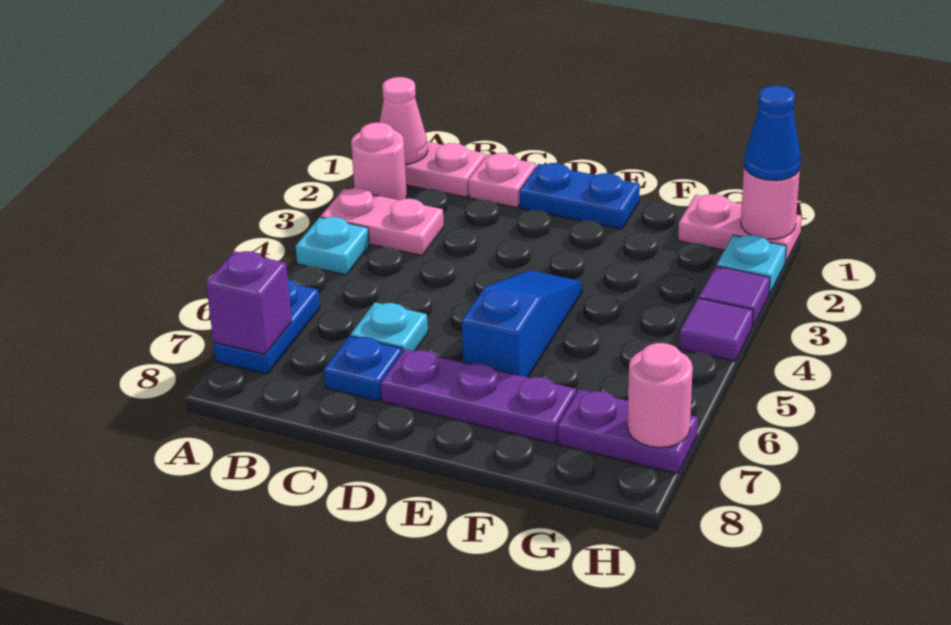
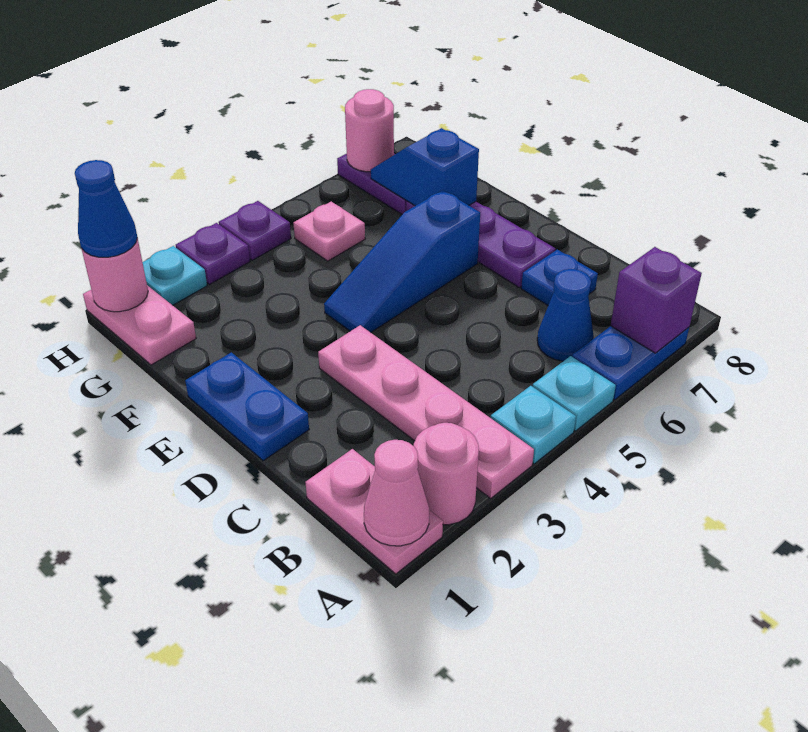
pink 1x2 plate [321,188,444,255] -> pink 1x4 plate [318,325,534,498]
none -> blue 1x1 cone [537,269,594,361]
pink 1x1 plate [468,153,536,208] -> pink 1x1 plate moved to [293,202,365,261]
cyan 1x1 plate [350,302,428,352] -> cyan 1x1 plate moved to [532,356,616,431]
none -> blue 1x2 slope [371,128,479,206]
purple 1x1 tile [699,266,770,327] -> purple 1x1 plate [176,223,250,284]
purple 1x1 tile [679,298,753,361] -> purple 1x1 plate [219,201,291,260]

